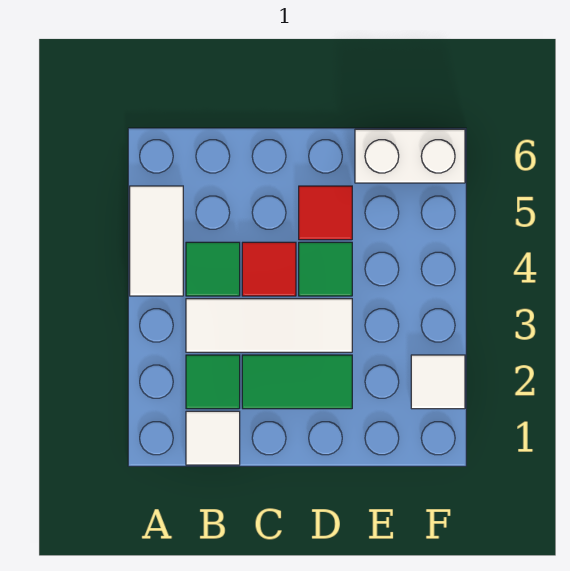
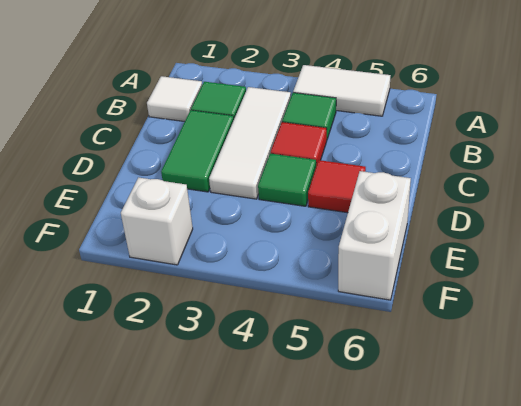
white 1x1 tile [411,355,465,409] -> white 1x1 brick [121,177,193,265]

